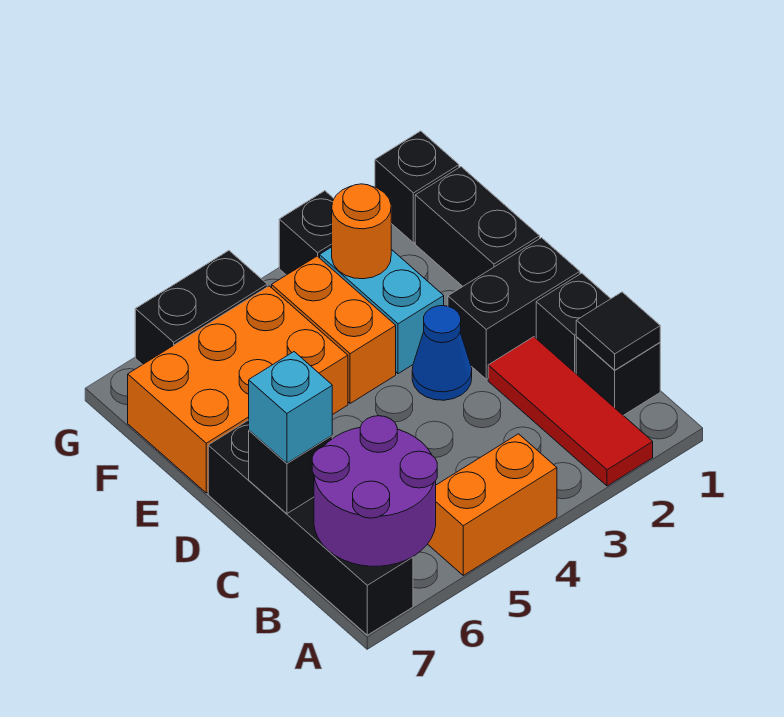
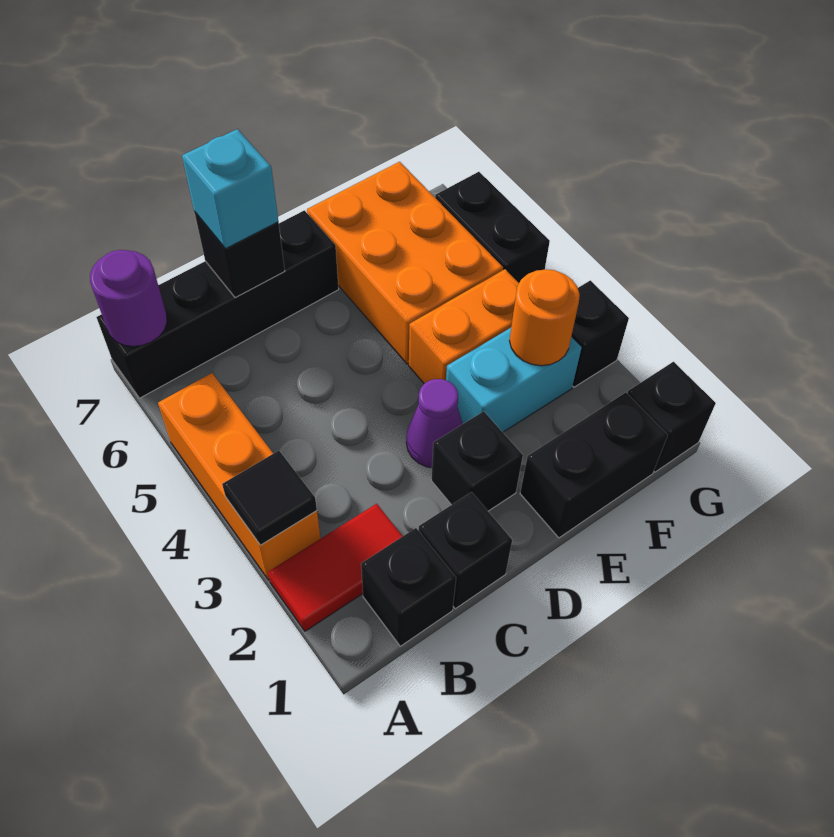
red 1x3 tile [488,337,653,486] -> red 1x2 tile [268,504,402,631]
orange 1x2 brick [428,434,557,575] -> orange 1x3 brick [158,373,321,580]
purple 2x2 round brick [312,416,437,566] -> purple 1x1 round brick [90,250,167,347]
black 1x1 tile [576,292,660,370] -> black 1x1 tile moved to [222,451,317,545]
black 1x2 brick [448,238,580,379] -> black 1x1 brick [431,411,523,511]
blue 1x1 cone [412,306,472,400] -> purple 1x1 cone [406,379,463,468]

